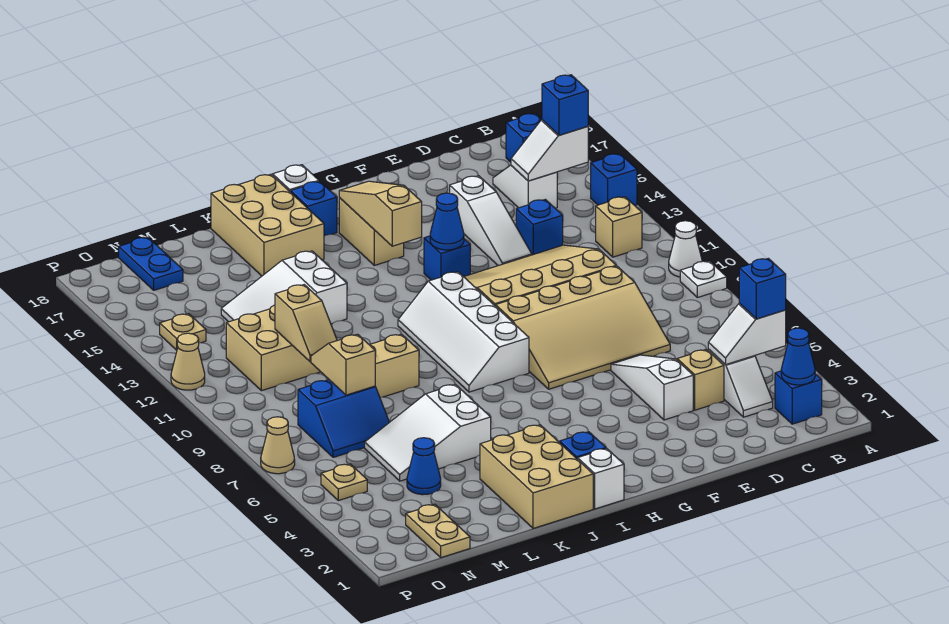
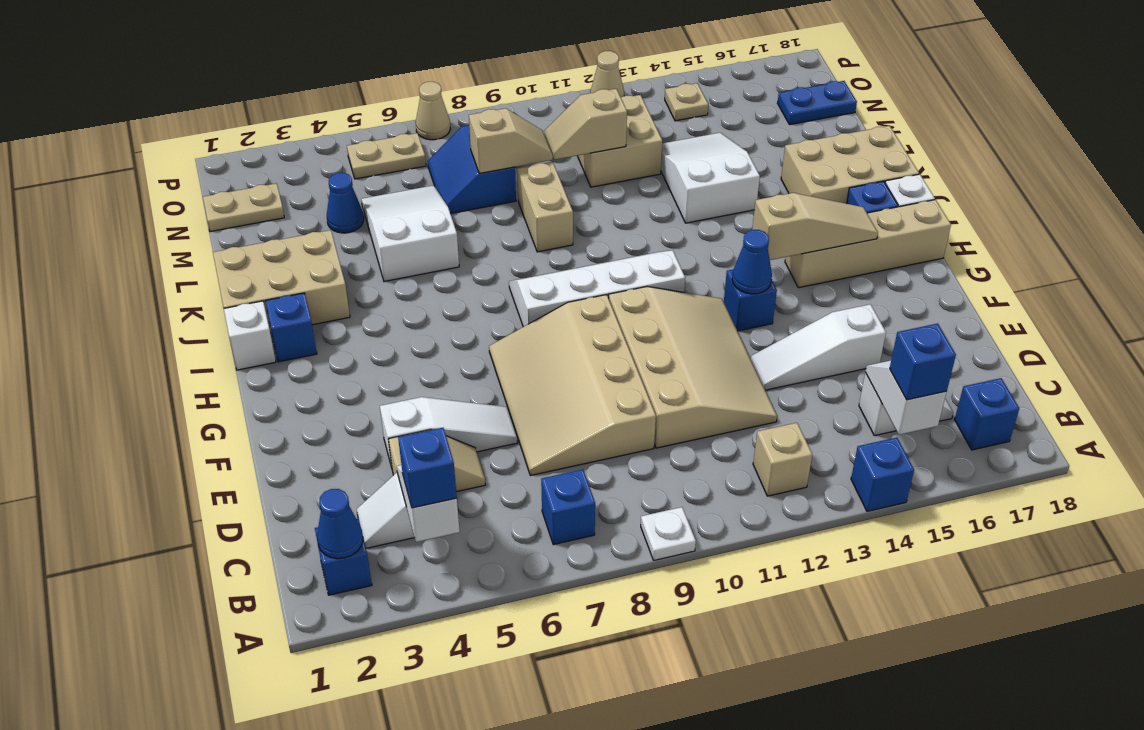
white 1x1 cone [669,221,702,277] -> none
blue 1x1 brick [516,199,563,255] -> blue 1x1 brick moved to [541,469,595,545]
tan 1x2 brick [339,198,404,265] -> tan 1x4 brick [785,200,951,288]
tan 1x1 plate [321,464,367,501] -> tan 1x2 plate [347,133,426,179]

